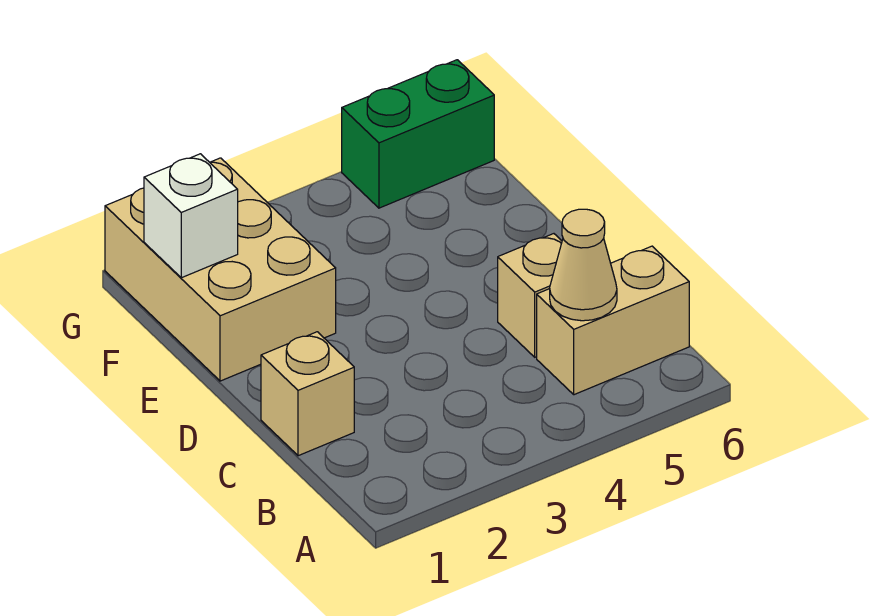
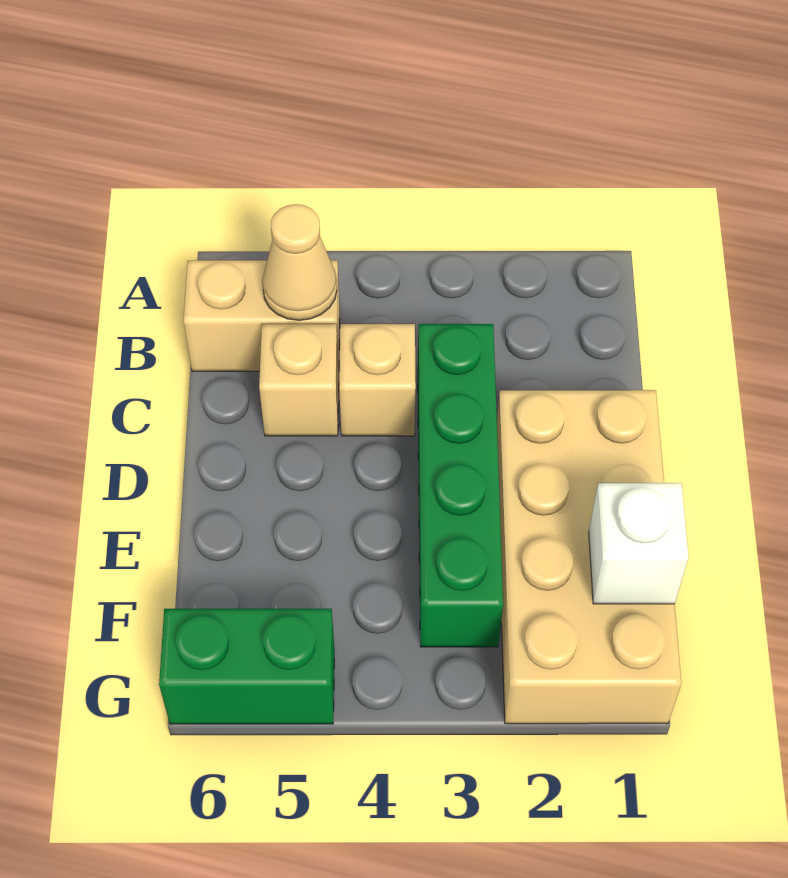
tan 1x1 brick [261,332,354,456] -> tan 1x1 brick moved to [339,324,416,436]
none -> green 1x4 brick [418,324,503,647]
tan 2x3 brick [105,158,336,381] -> tan 2x4 brick [497,390,681,724]

